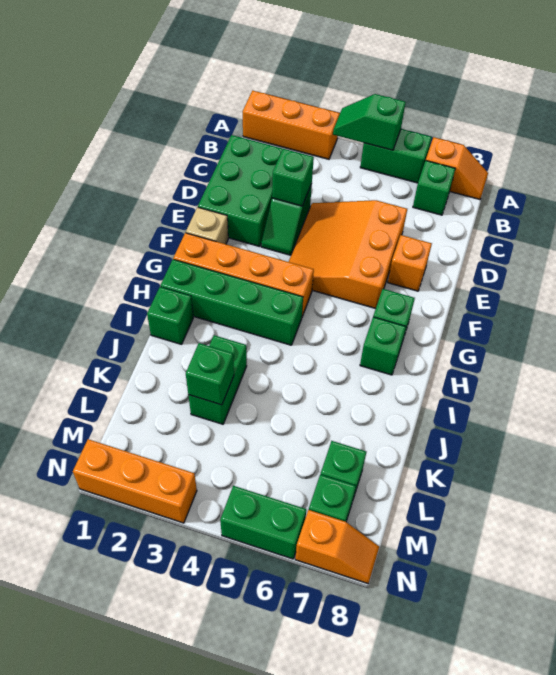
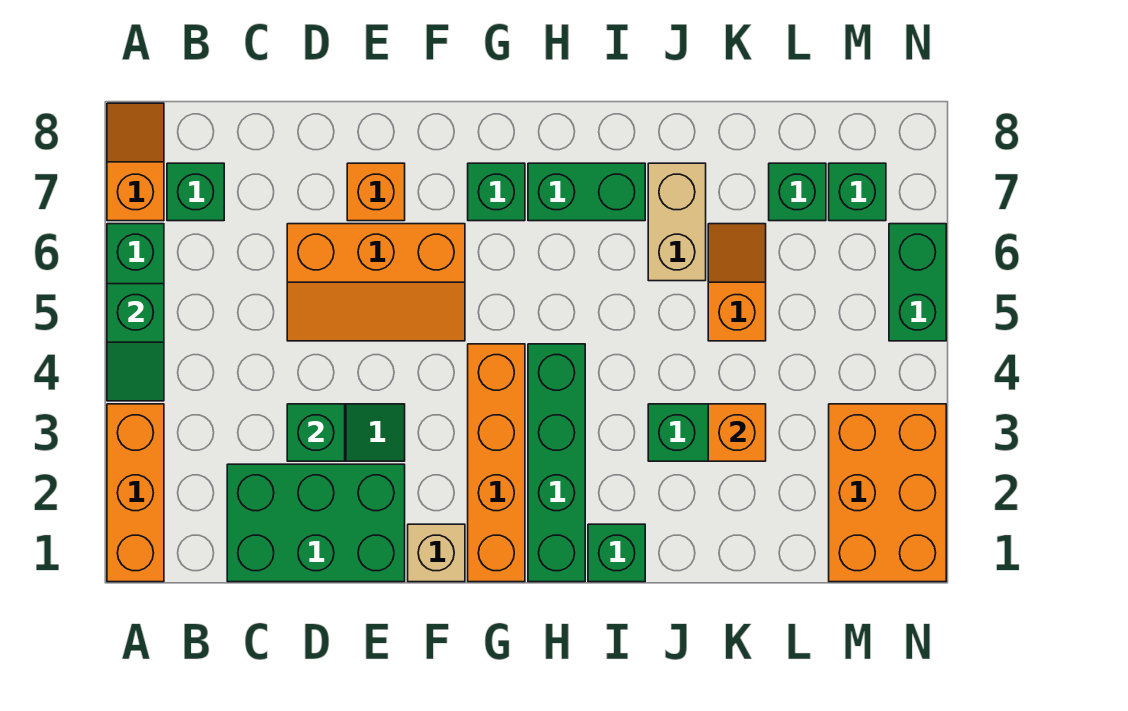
orange 3x3 slope [289,200,407,309] -> orange 2x3 slope [287,224,465,341]
green 1x1 brick [360,317,406,375] -> green 1x2 brick [528,163,645,221]
none -> tan 1x2 brick [648,163,706,281]
green 1x1 brick [186,343,234,405] -> orange 1x1 brick [708,404,766,461]
orange 1x3 brick [73,439,197,523] -> orange 2x3 brick [829,404,946,582]
orange 1x2 slope [295,510,379,584] -> orange 1x2 slope moved to [708,224,766,341]

